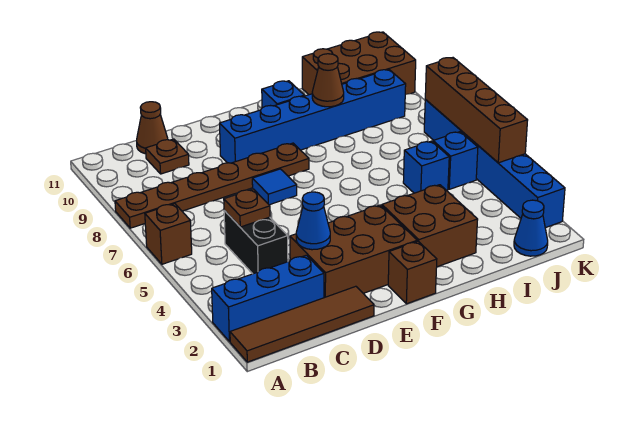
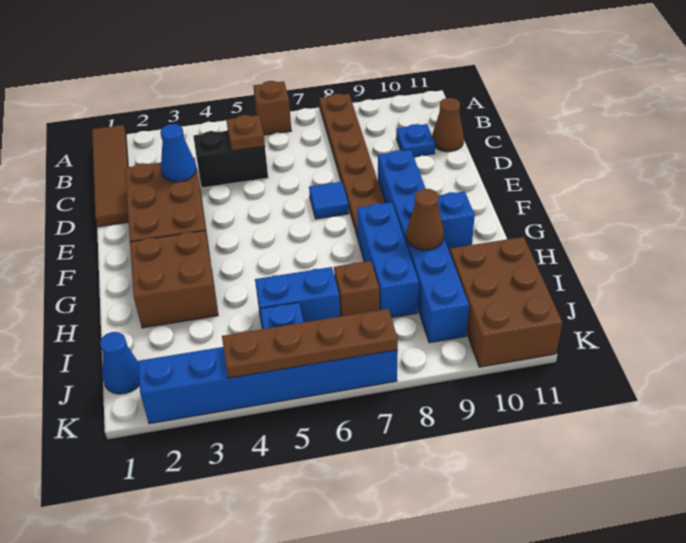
blue 1x3 brick [212,255,324,342] -> blue 1x3 brick moved to [357,202,419,318]
brown 1x1 plate [146,139,189,174] -> blue 1x1 plate [396,124,435,157]
brown 1x1 brick [388,241,437,304] -> brown 1x1 brick moved to [334,261,379,317]
blue 1x1 brick [403,141,449,193] -> blue 1x2 brick [255,267,340,329]
brown 1x4 brick [425,58,528,163] -> brown 1x4 plate [222,309,398,378]

